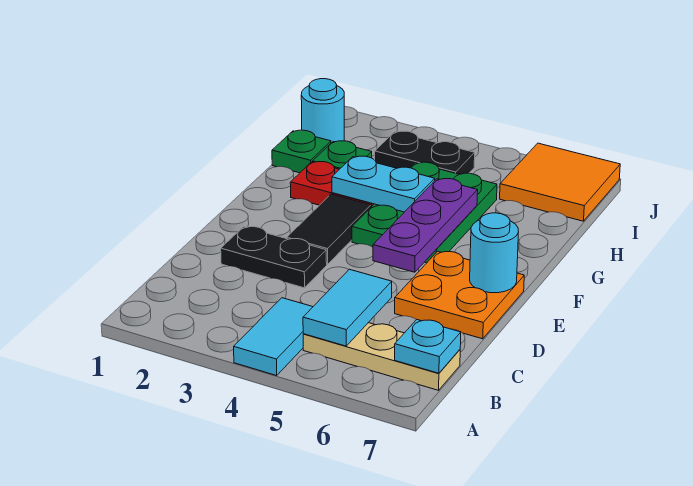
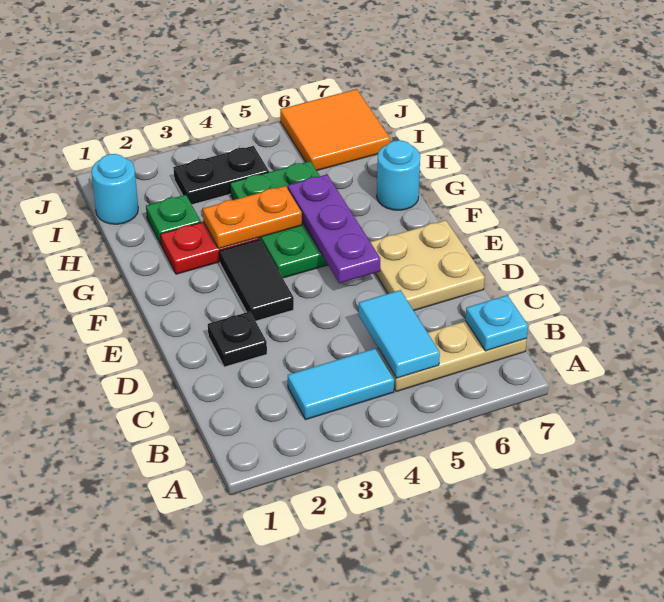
cyan 1x2 tile [234,298,312,376] -> cyan 1x2 tile turned to [288,348,394,420]
black 1x2 plate [221,227,327,288] -> black 1x1 plate [208,312,267,367]
orange 2x2 plate [395,251,524,339] -> tan 2x2 plate [371,220,485,310]
cyan 1x1 round brick [470,213,518,293] -> cyan 1x1 round brick moved to [377,140,420,210]
cyan 1x2 plate [332,156,435,212] -> orange 1x2 plate [203,186,302,249]
green 1x1 plate [272,130,331,173] -> none

